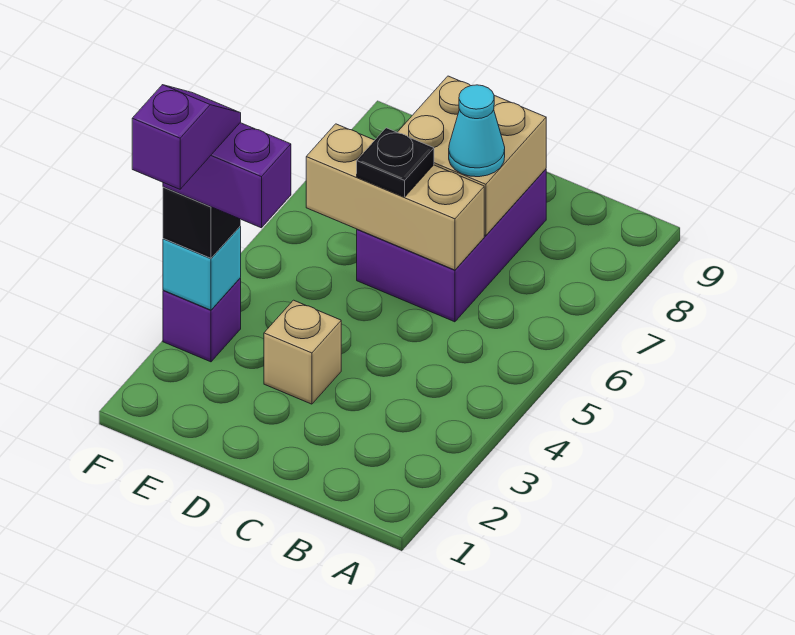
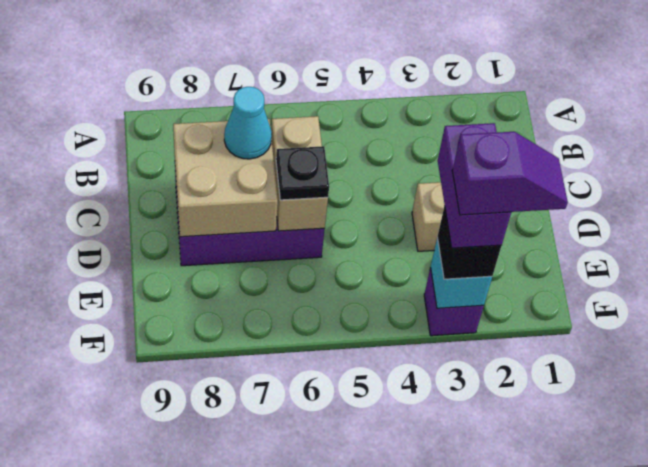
tan 1x3 brick [306,124,484,270] -> tan 1x2 brick [271,116,328,231]
purple 1x2 slope [132,85,241,189] -> purple 1x2 slope turned to [452,132,568,215]

